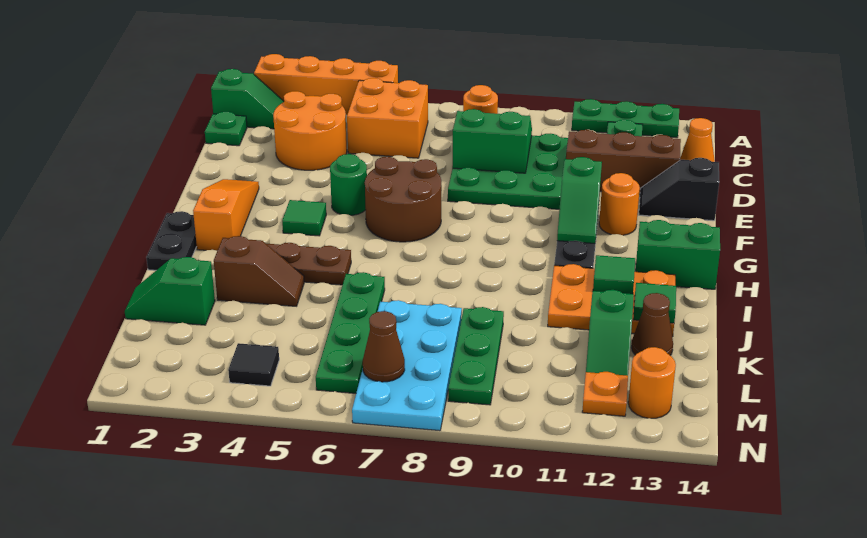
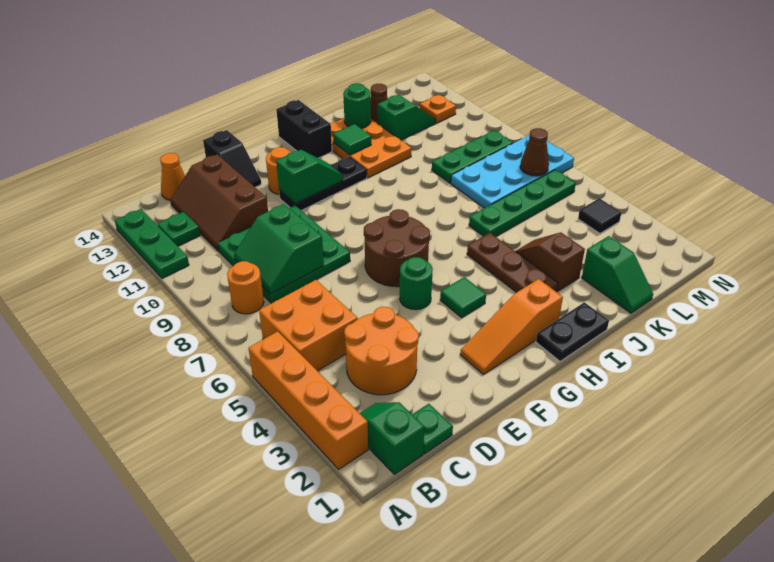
green 1x2 brick [636,220,720,289] -> black 1x2 brick [276,100,332,158]
green 1x1 tile [633,283,676,323] -> green 1x1 round brick [343,83,371,128]
orange 1x1 round brick [628,347,676,418] -> none

